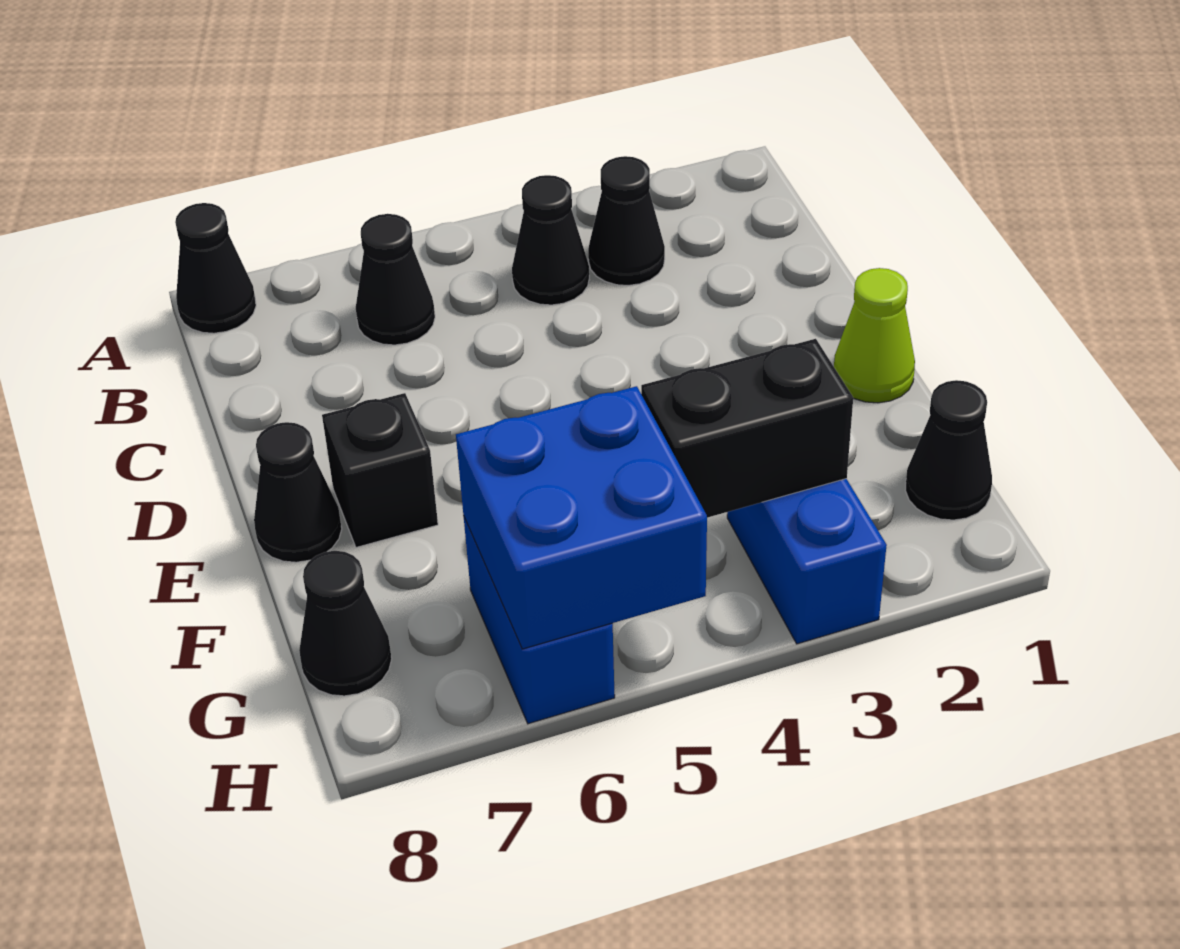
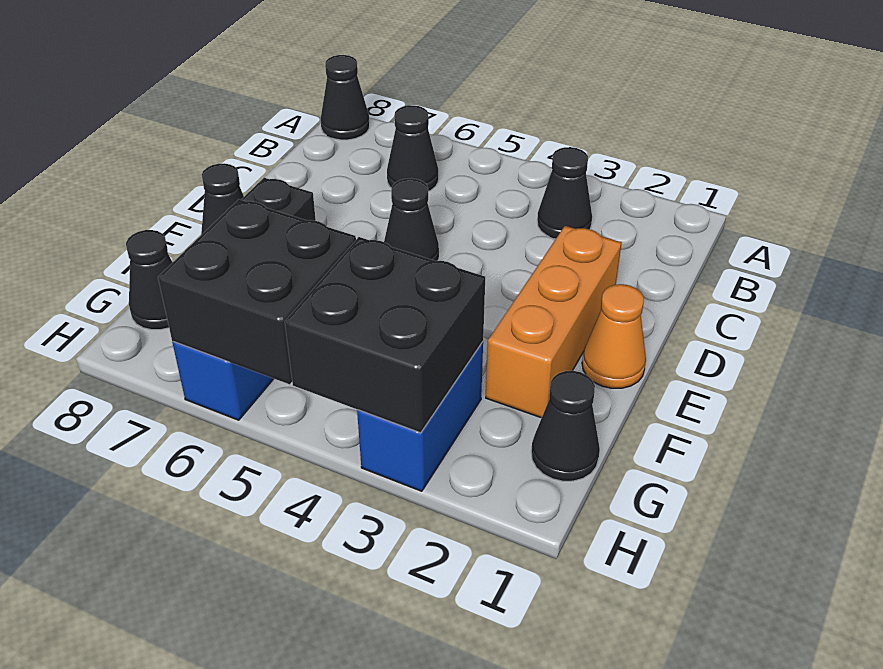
black 1x1 cone [512,175,589,305] -> black 1x1 cone moved to [384,178,439,261]
none -> orange 1x3 brick [486,226,622,418]
lime 1x1 cone [834,268,915,403] -> orange 1x1 cone [582,284,646,388]
black 1x2 brick [641,339,853,518] -> black 2x2 brick [285,237,485,433]
blue 2x2 brick [456,386,707,649] -> black 2x2 brick [158,199,356,384]

